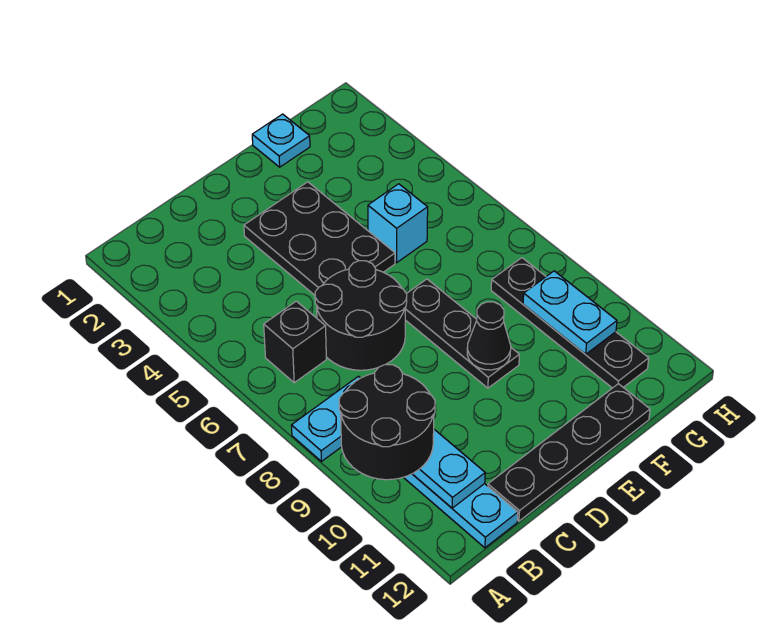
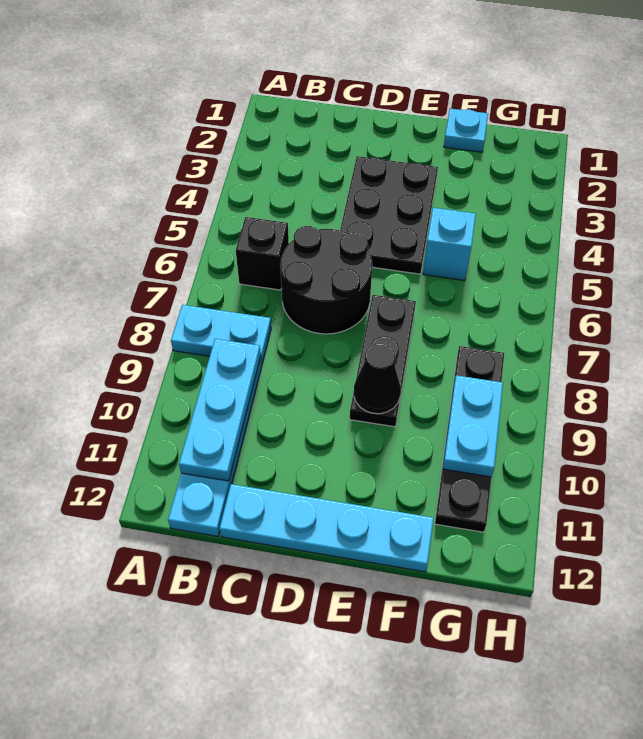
black 2x2 round brick [339,364,435,480] -> none
black 1x4 plate [488,384,650,521] -> cyan 1x4 plate [219,484,434,572]

